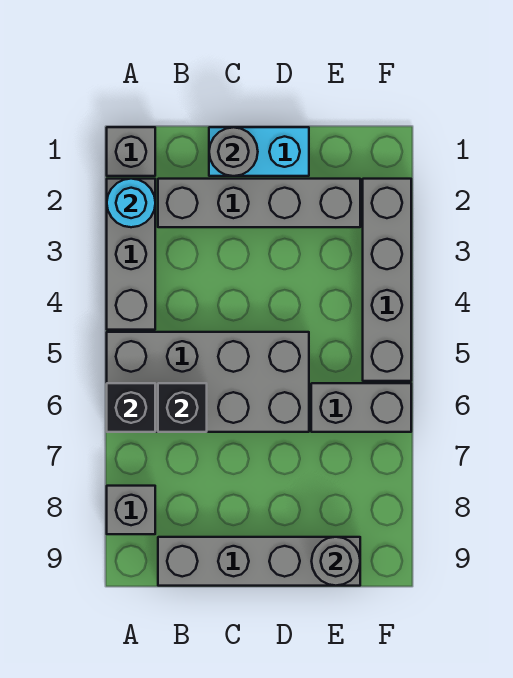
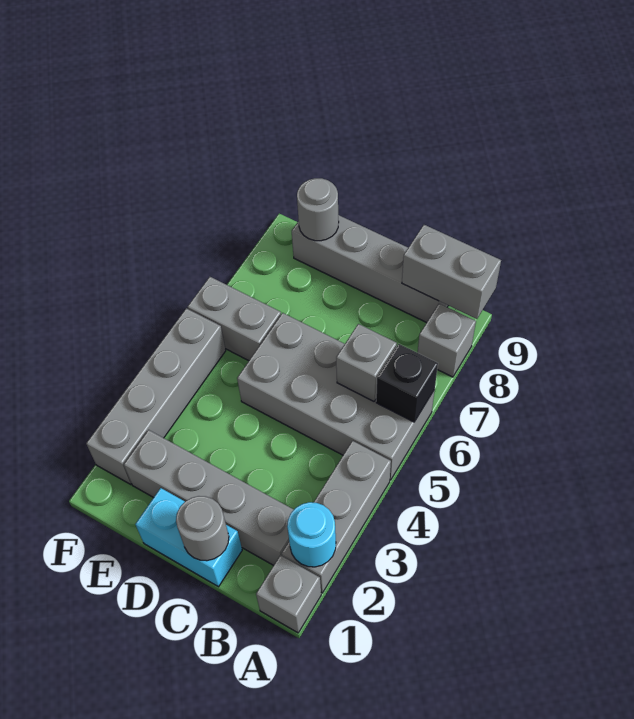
none -> grey 1x2 brick [402,225,501,319]
black 1x1 brick [158,383,207,432] -> grey 1x1 brick [336,324,397,401]

